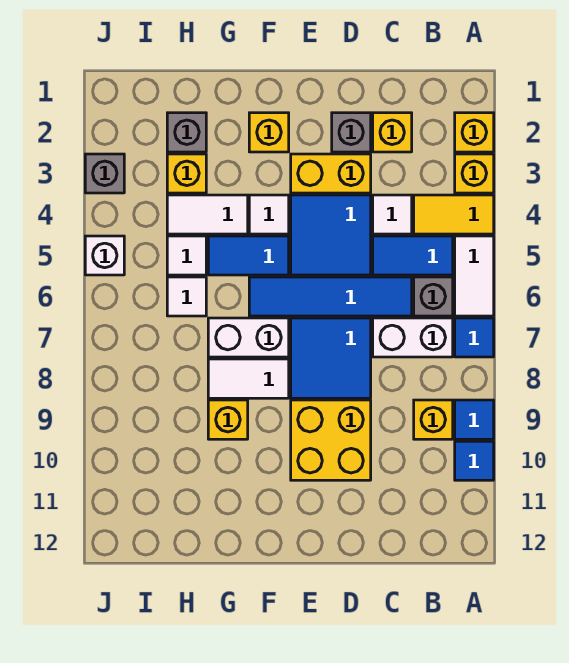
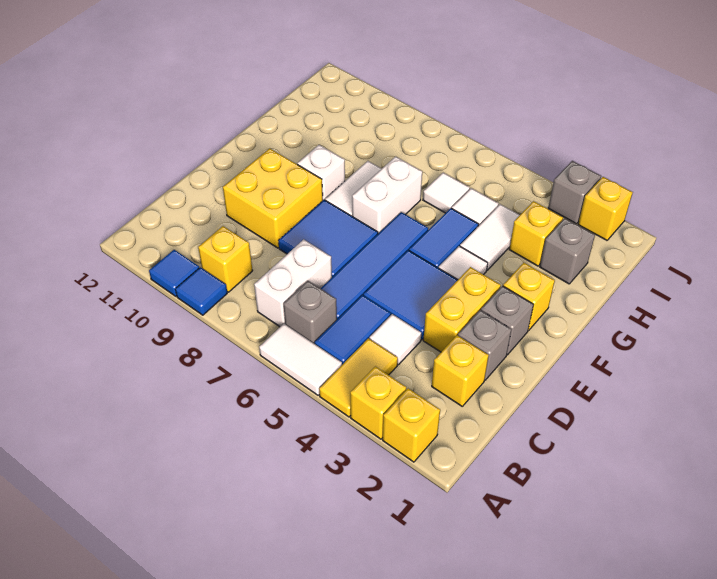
blue 1x1 tile [455,318,494,357] -> none
none -> grey 1x1 brick [481,286,533,355]
yellow 1x1 brick [208,400,248,439] -> yellow 1x1 brick moved to [578,177,633,240]
white 1x1 brick [85,236,124,275] -> white 1x1 brick moved to [297,145,345,200]

